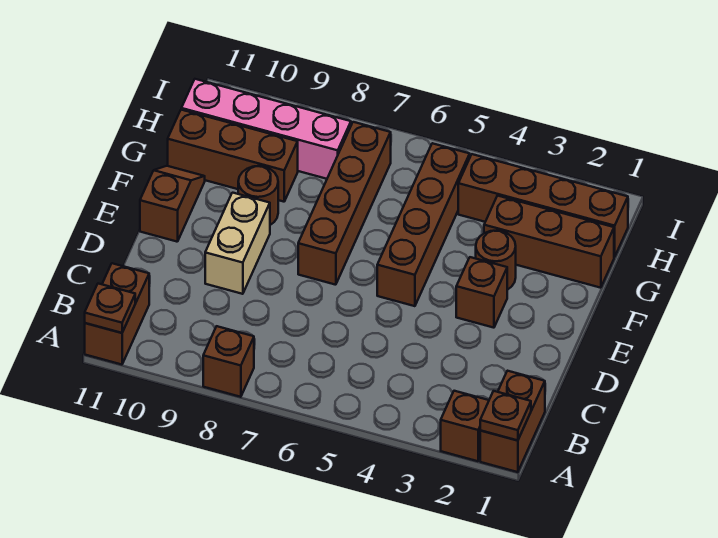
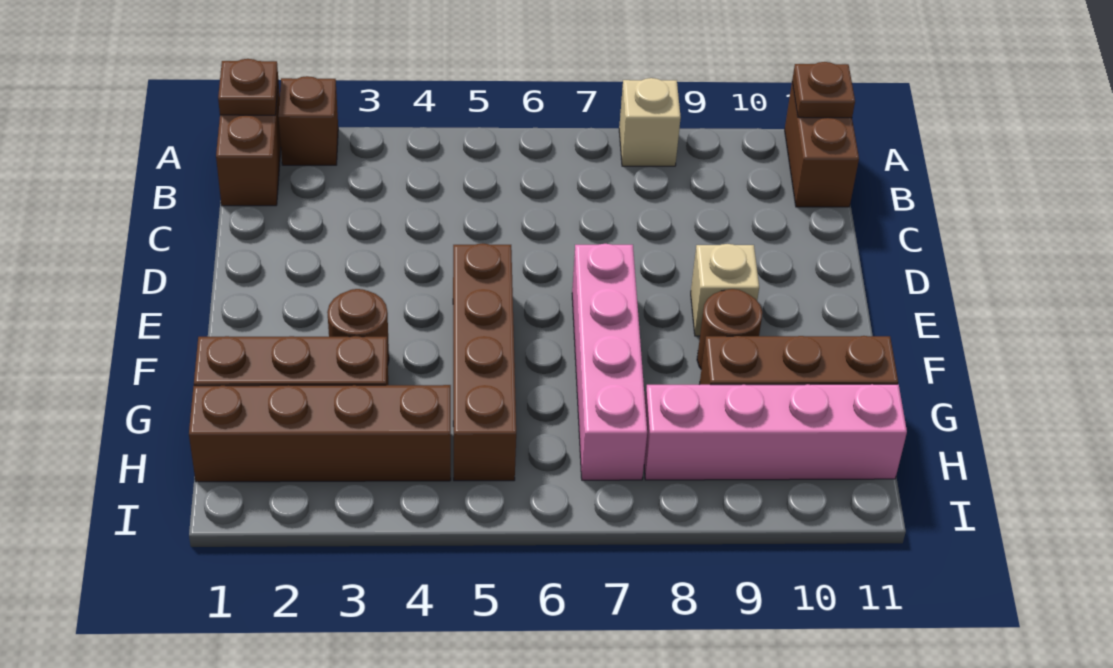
brown 1x1 brick [203,326,254,397] -> tan 1x1 brick [619,78,681,166]
tan 1x2 brick [205,193,270,294] -> tan 1x1 brick [691,244,759,336]
brown 1x1 brick [456,257,507,328] -> none
brown 1x4 brick [298,122,391,285] -> pink 1x4 brick [572,244,647,480]
brown 1x2 slope [140,166,205,242] -> none

